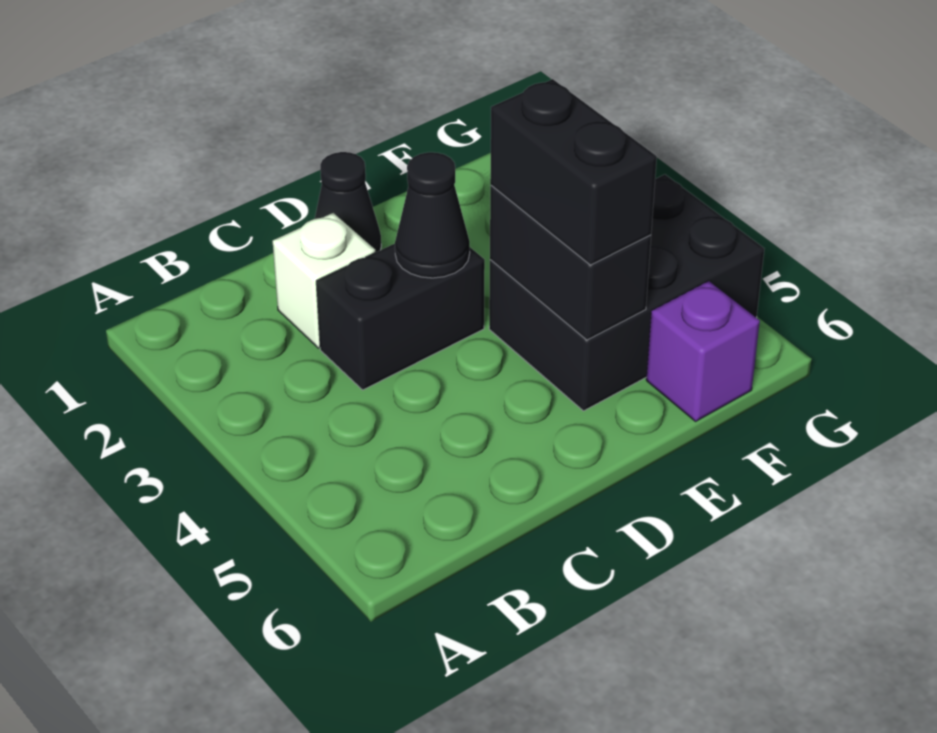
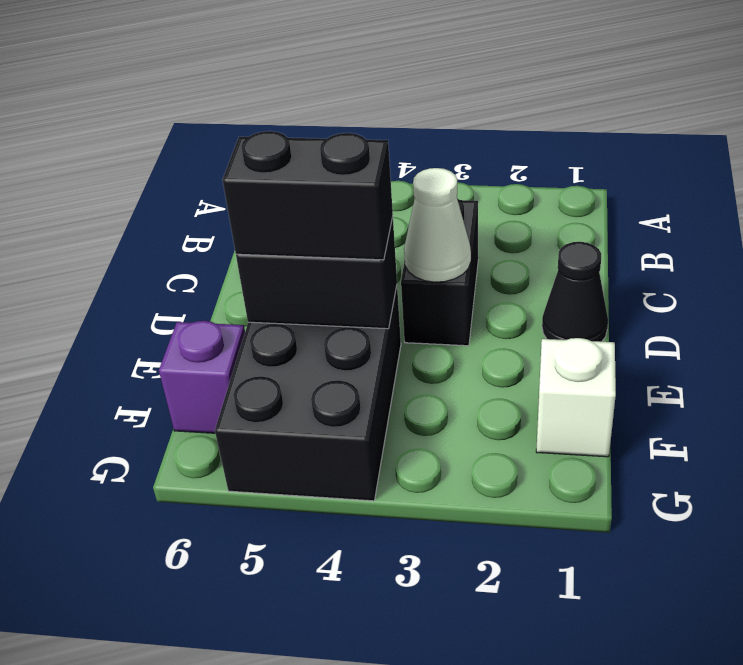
white 1x1 brick [273,213,375,348] -> white 1x1 brick moved to [536,338,616,457]
black 1x1 cone [395,152,470,278] -> white 1x1 cone [404,168,471,282]

